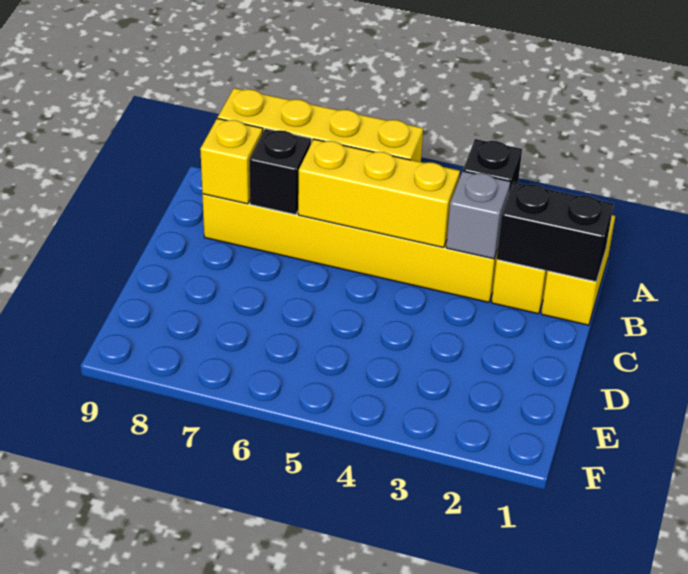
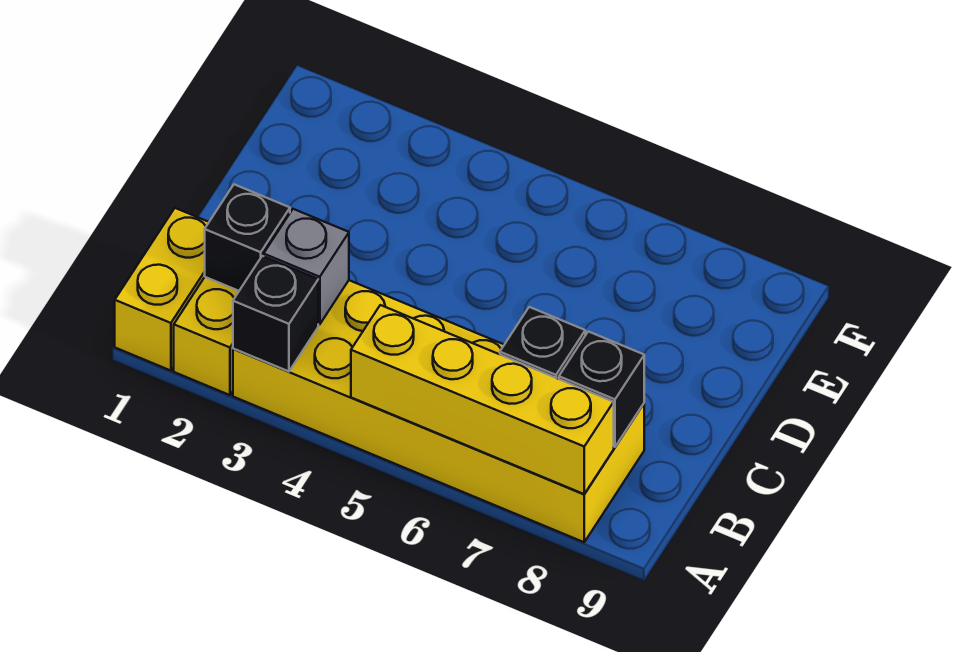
black 1x2 brick [497,182,614,282] -> black 1x1 brick [205,184,290,291]
yellow 1x3 brick [298,139,460,248] -> none
yellow 1x1 brick [200,118,263,204] -> black 1x1 brick [559,331,644,447]

